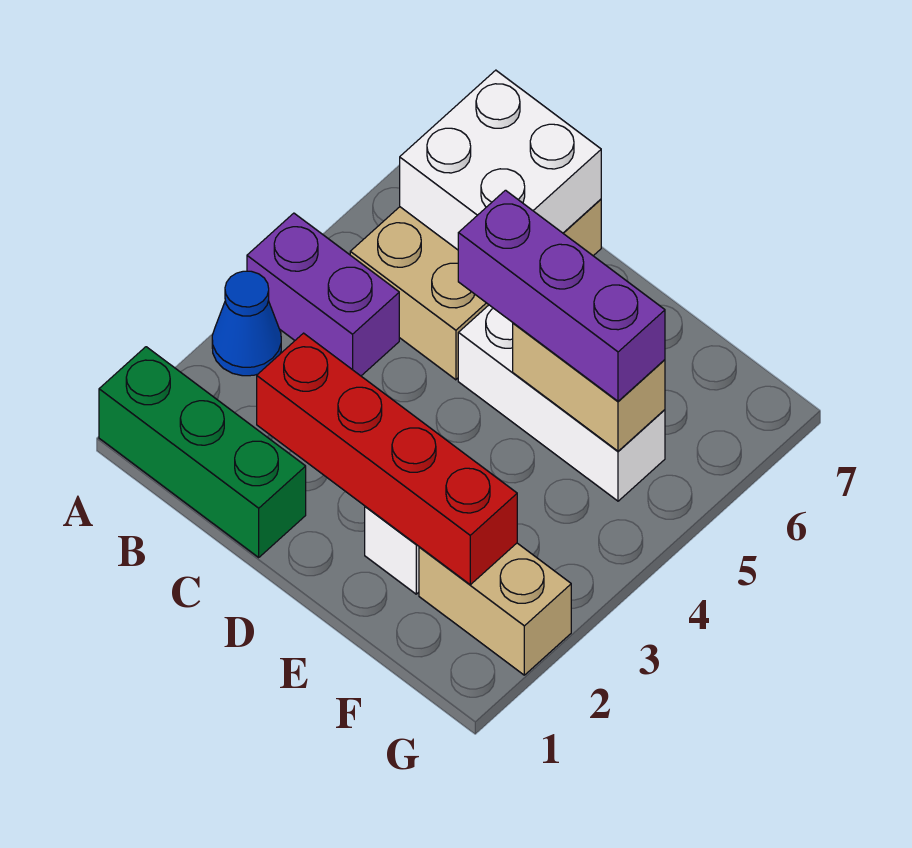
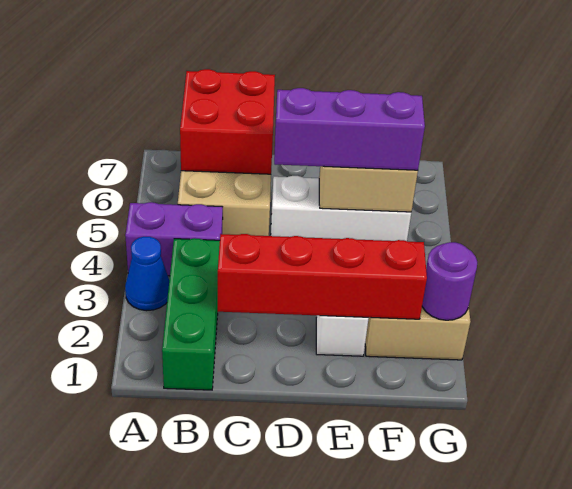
green 1x3 brick [99,347,306,557] -> green 1x3 brick turned to [162,238,220,390]
white 2x2 brick [400,70,601,250] -> red 2x2 brick [180,69,275,174]
none -> purple 1x1 round brick [422,242,477,320]

